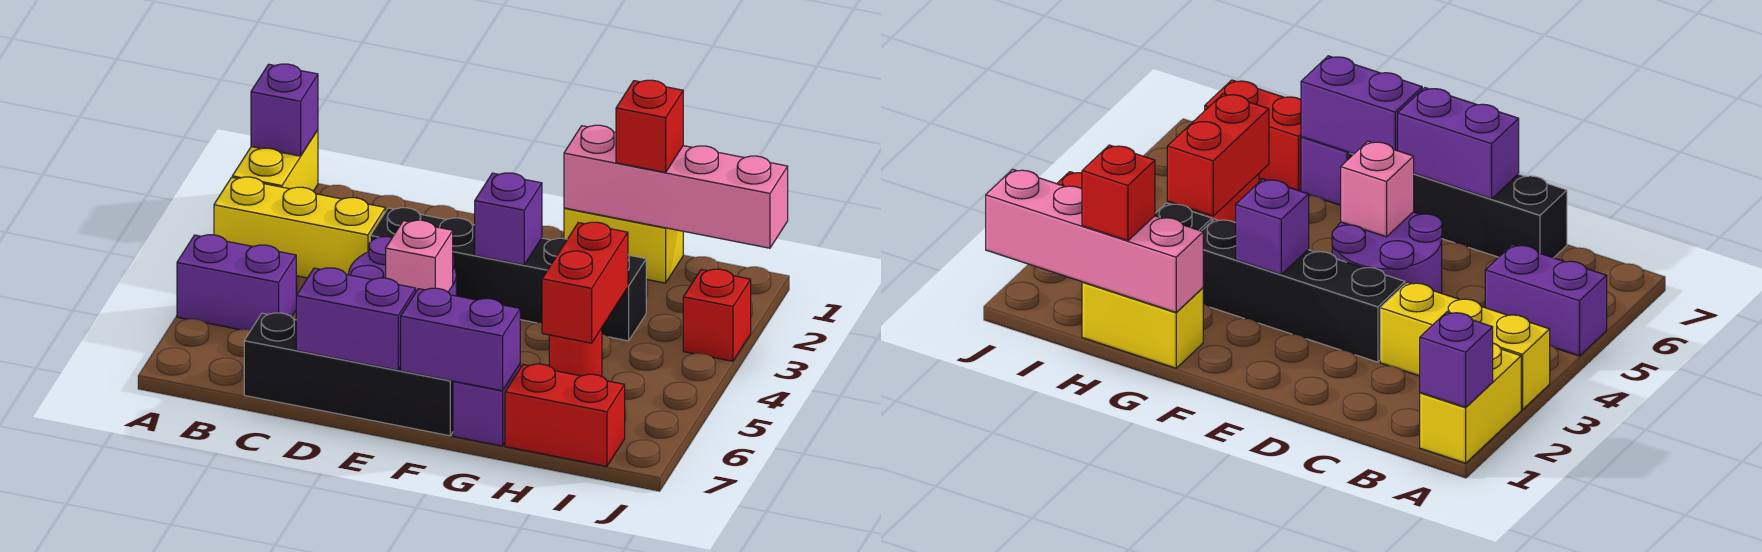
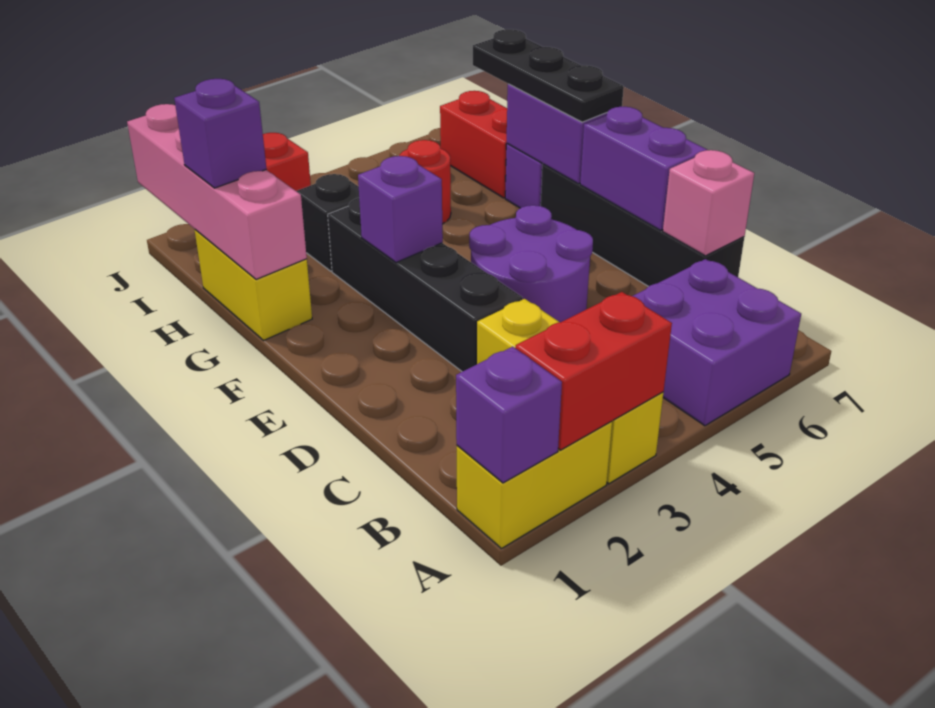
purple 1x2 brick [177,235,296,330] -> purple 2x2 brick [633,259,801,426]
pink 1x1 brick [386,220,453,292] -> pink 1x1 brick moved to [663,150,754,256]
none -> black 1x3 plate [473,29,624,122]
red 1x1 brick [616,80,683,172] -> purple 1x1 brick [174,79,266,188]
red 1x2 brick [542,222,628,343] -> red 1x2 brick moved to [515,292,672,450]

